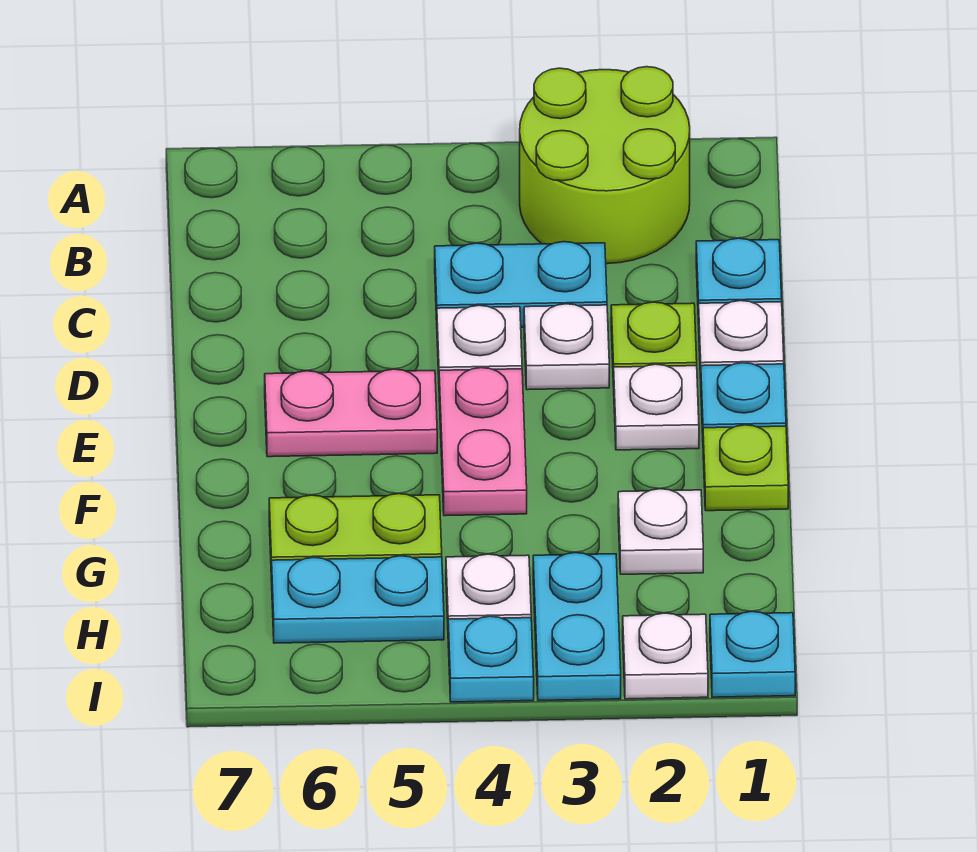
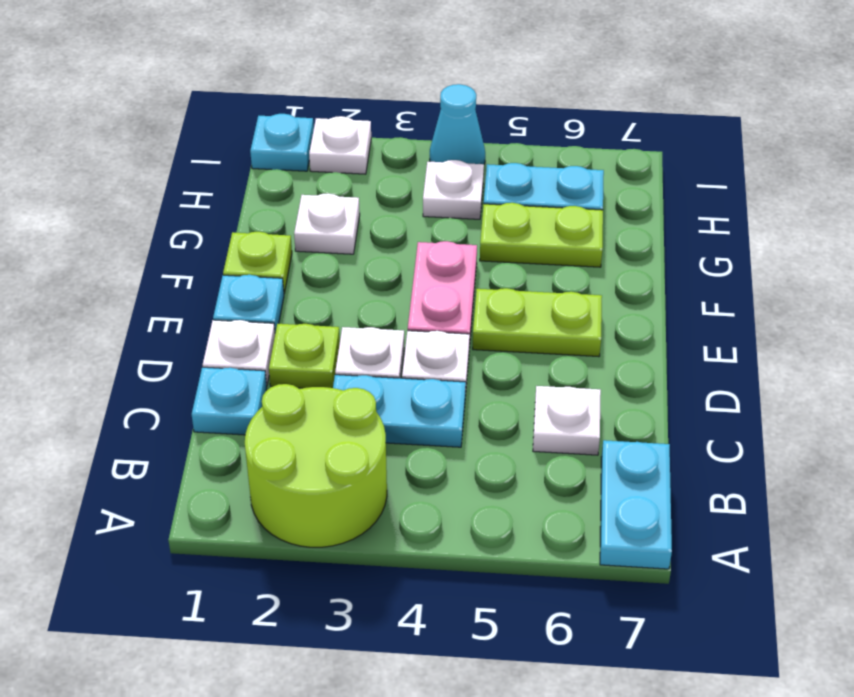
white 1x1 plate [614,364,699,450] -> white 1x1 plate moved to [533,386,601,455]
pink 1x2 plate [265,369,437,457] -> lime 1x2 plate [473,288,602,357]
cyan 1x2 plate [533,553,621,700] -> cyan 1x2 plate moved to [600,440,672,569]
cyan 1x1 plate [448,616,534,702] -> cyan 1x1 cone [430,84,485,164]

